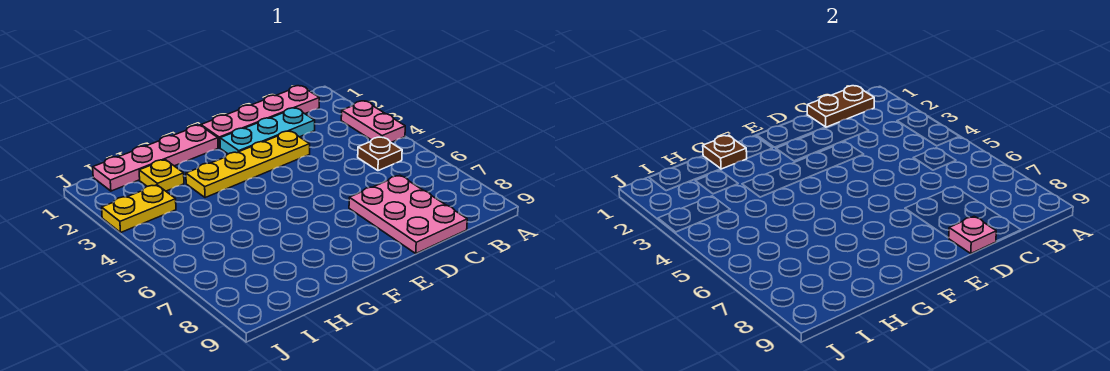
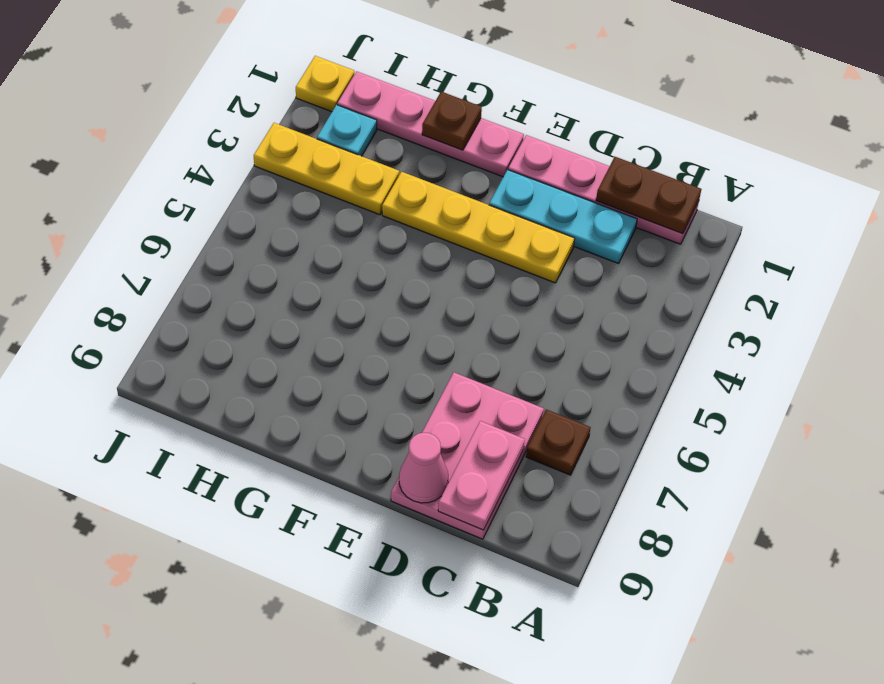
pink 1x2 plate [341,101,405,142] -> pink 1x2 plate moved to [438,421,525,530]
brown 1x1 plate [358,137,402,171] -> brown 1x1 plate moved to [526,409,591,475]
pink 1x1 plate [949,216,996,253] -> pink 1x1 cone [399,433,448,503]
yellow 1x1 plate [139,160,184,191] -> yellow 1x1 plate moved to [296,56,355,112]
none -> cyan 1x1 plate [317,105,377,156]
yellow 1x2 plate [102,185,176,232] -> yellow 1x3 plate [254,123,399,215]

